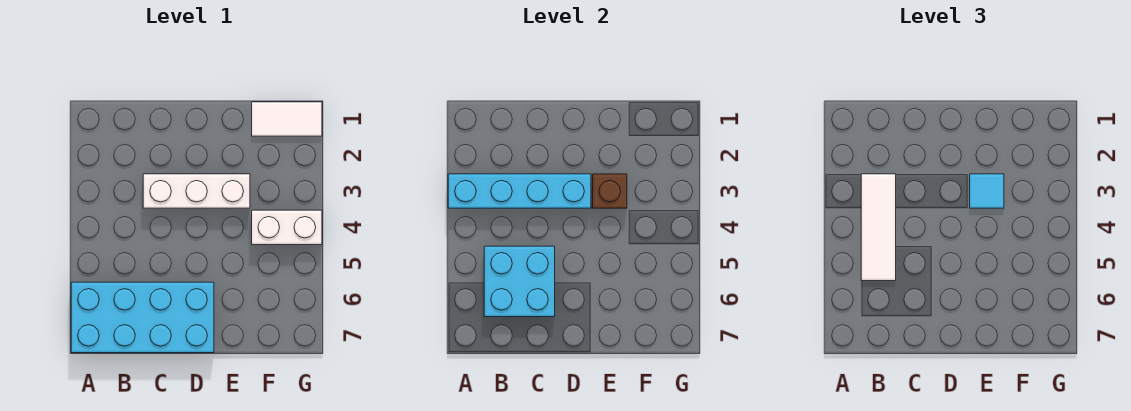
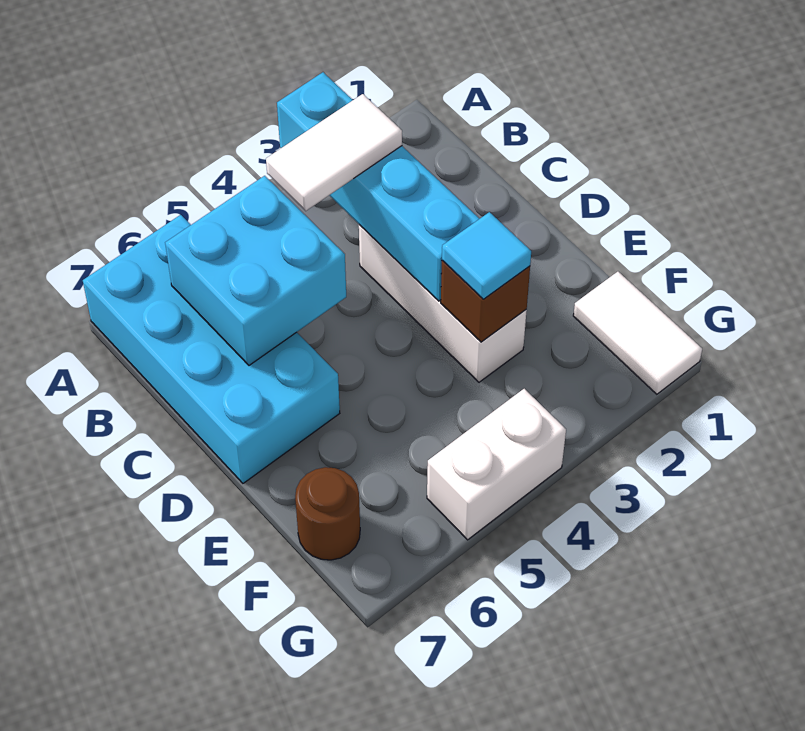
white 1x3 tile [861,174,896,281] -> white 1x2 tile [266,94,402,211]
white 1x2 brick [252,210,322,245] -> white 1x2 brick turned to [427,389,566,540]
none -> brown 1x1 round brick [295,467,360,560]

